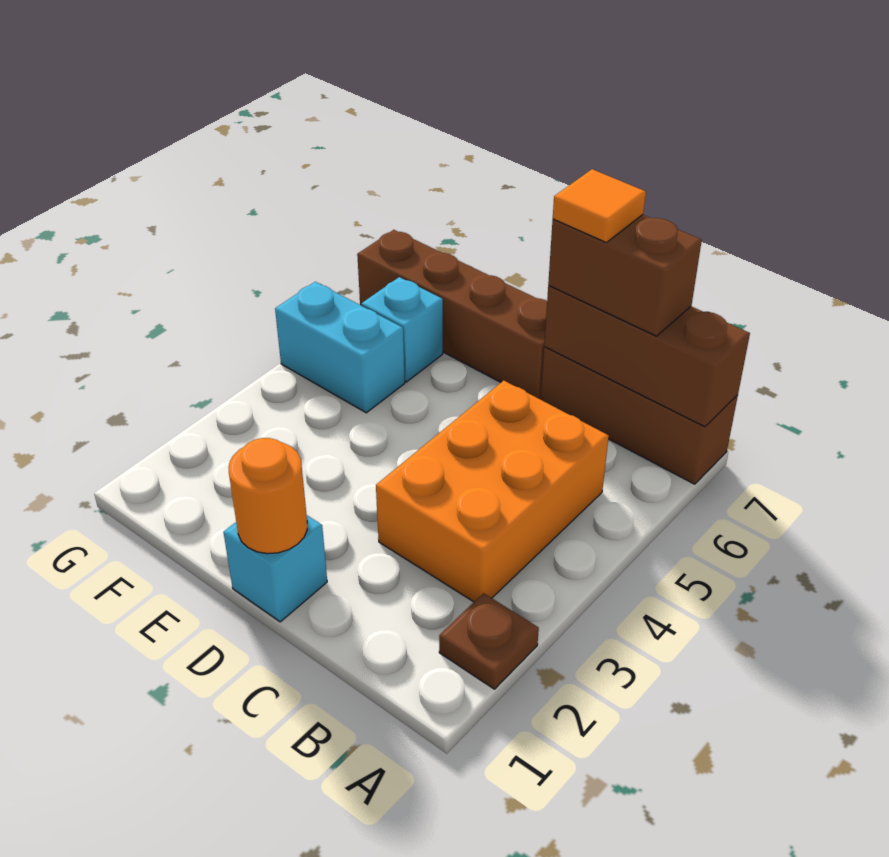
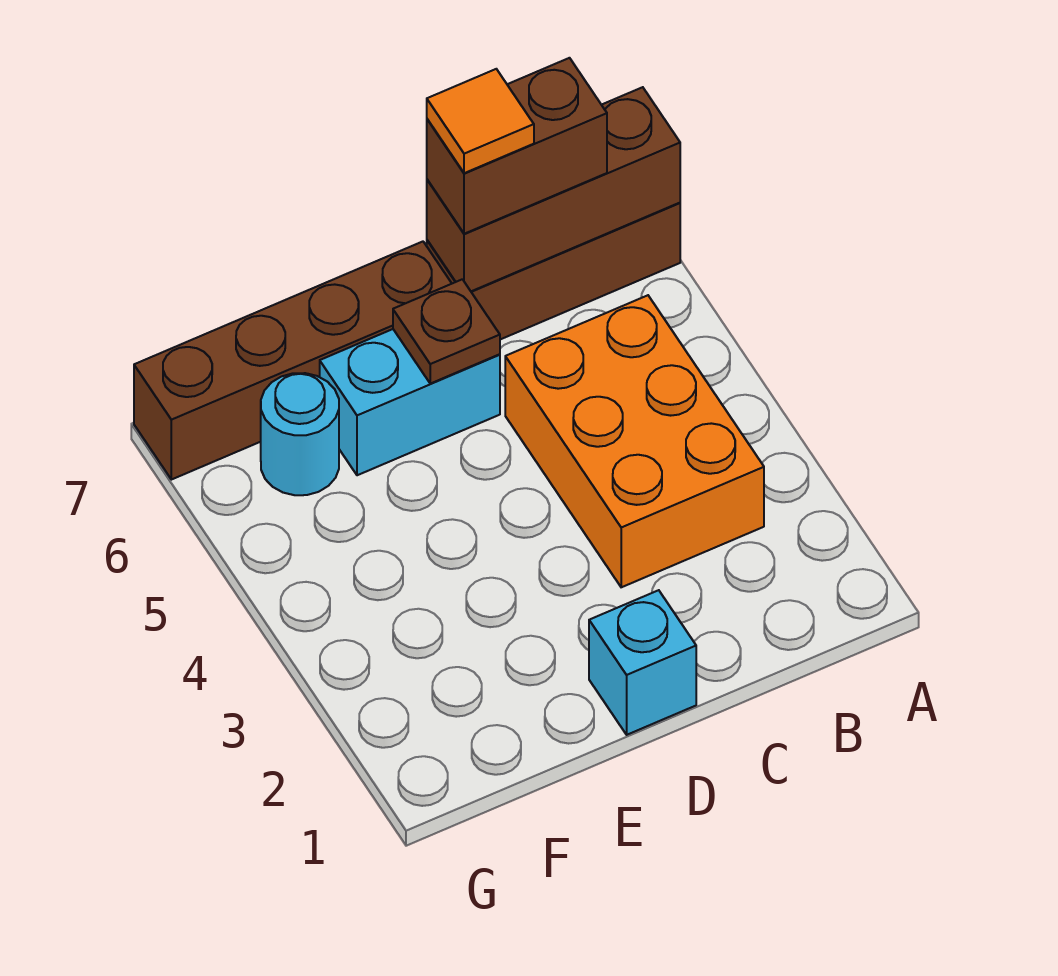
brown 1x1 plate [439,593,539,689] -> brown 1x1 plate moved to [393,279,500,384]
orange 1x1 round brick [229,438,307,554] -> none
cyan 1x2 brick [275,282,405,413] -> cyan 1x2 brick moved to [320,329,500,475]
cyan 1x1 brick [361,277,443,382] -> cyan 1x1 round brick [261,373,339,495]

